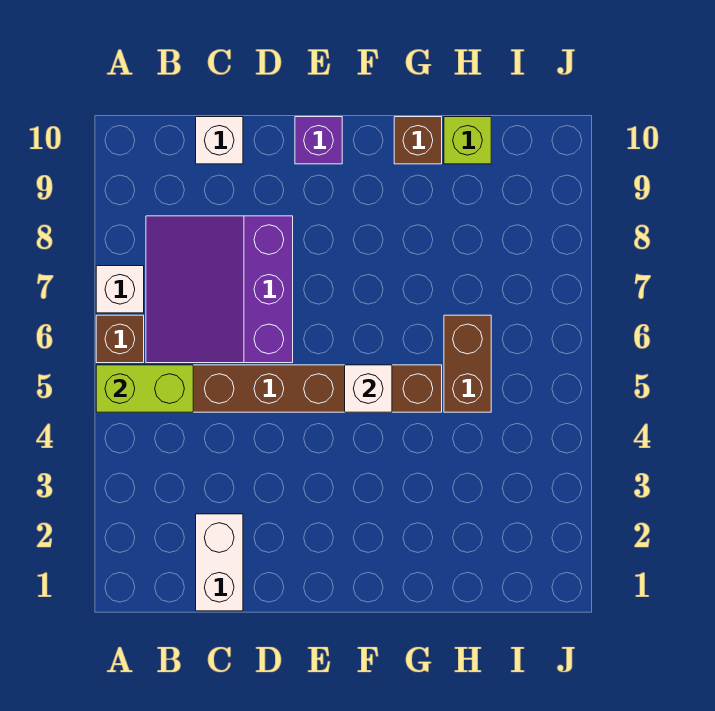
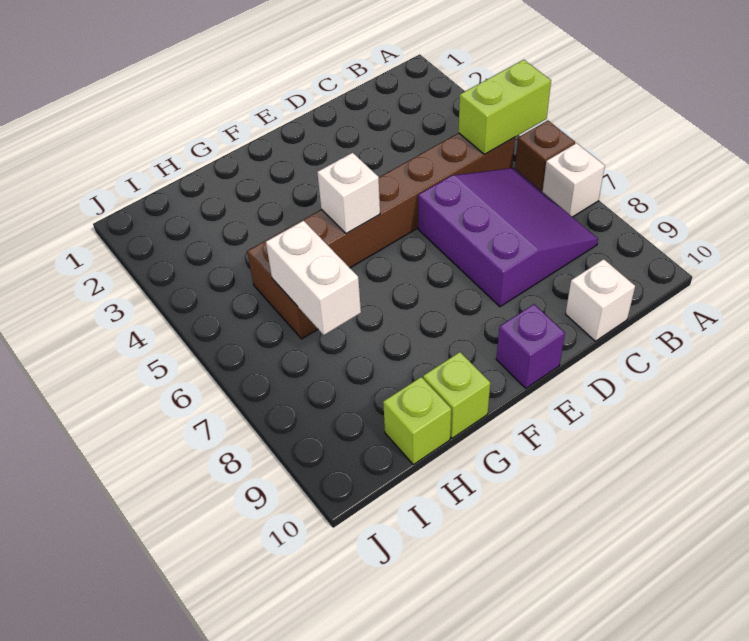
white 1x2 brick [196,514,243,611] -> white 1x2 brick moved to [266,220,361,335]
brown 1x1 brick [394,117,442,164] -> lime 1x1 brick [423,352,490,438]

